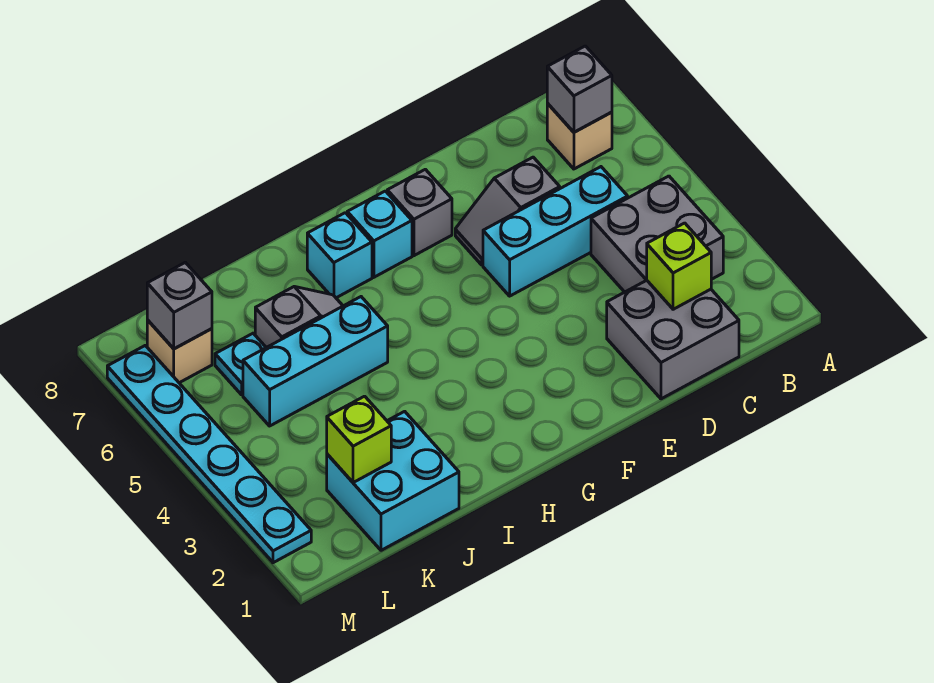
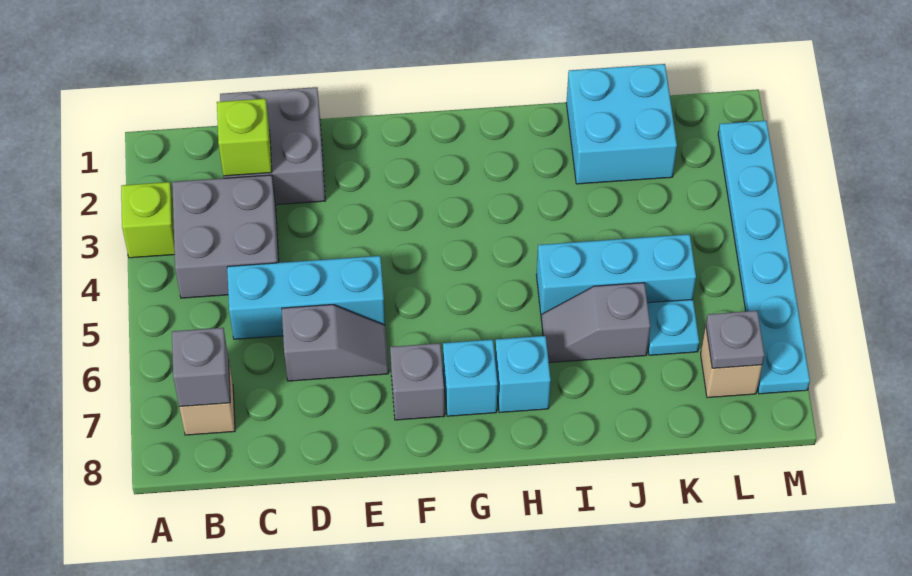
lime 1x1 brick [327,396,391,483] -> lime 1x1 brick moved to [121,182,175,258]
grey 1x1 brick [147,262,212,349] -> grey 1x1 plate [706,311,765,368]

